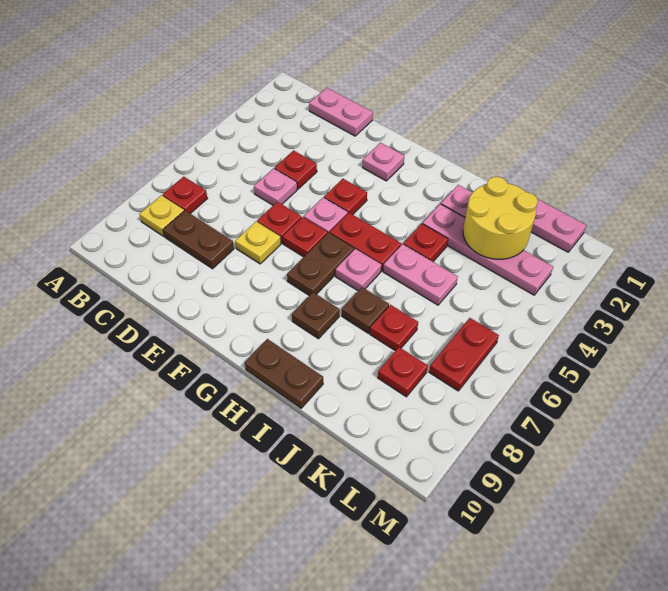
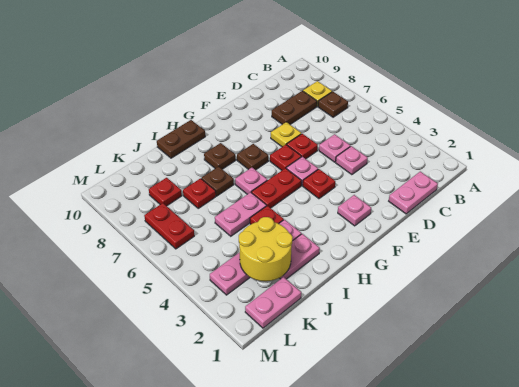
red 1x1 plate [163,177,207,214] -> brown 1x1 plate [318,91,348,117]
red 1x1 plate [275,150,317,189] -> pink 1x1 plate [336,146,368,175]
brown 1x2 plate [287,233,354,296] -> brown 1x1 plate [237,144,268,170]

